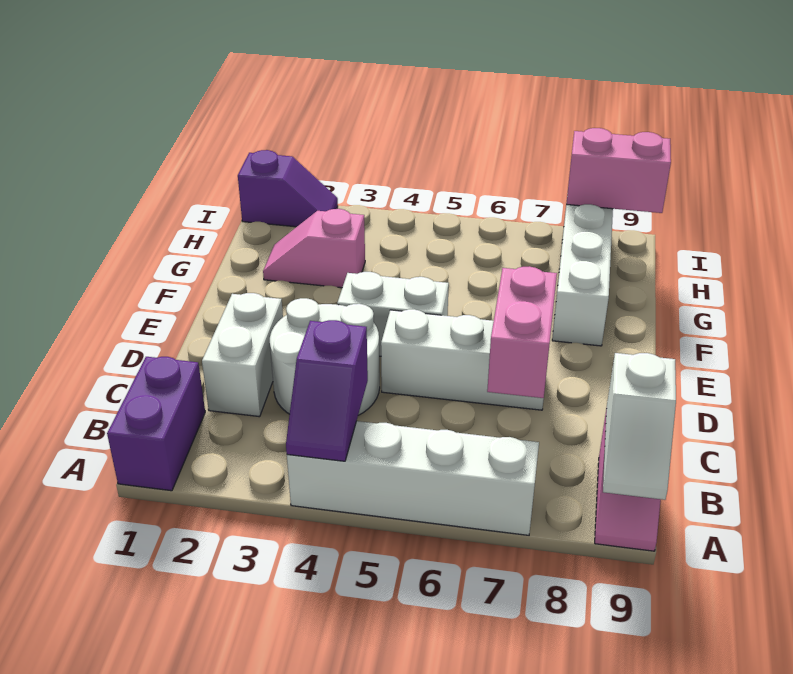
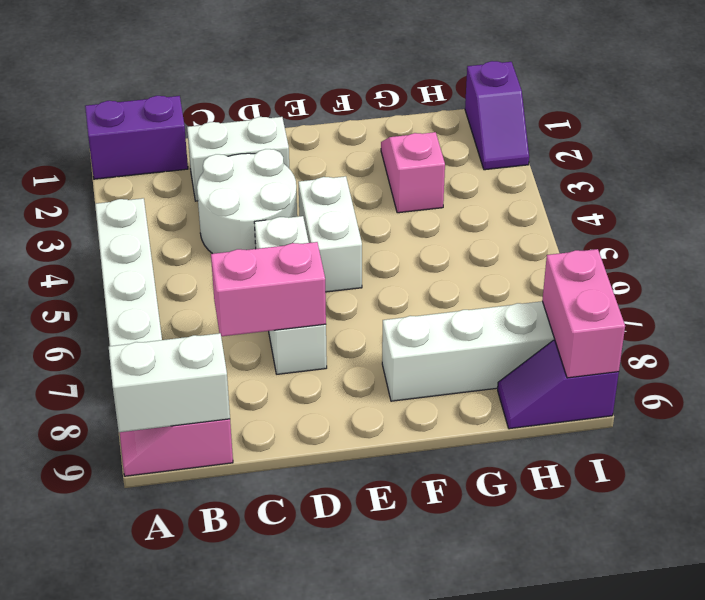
purple 1x2 slope [286,320,368,461] -> purple 1x2 slope moved to [498,340,619,429]
white 1x2 slope [603,353,676,500] -> white 1x2 brick [109,333,230,432]

